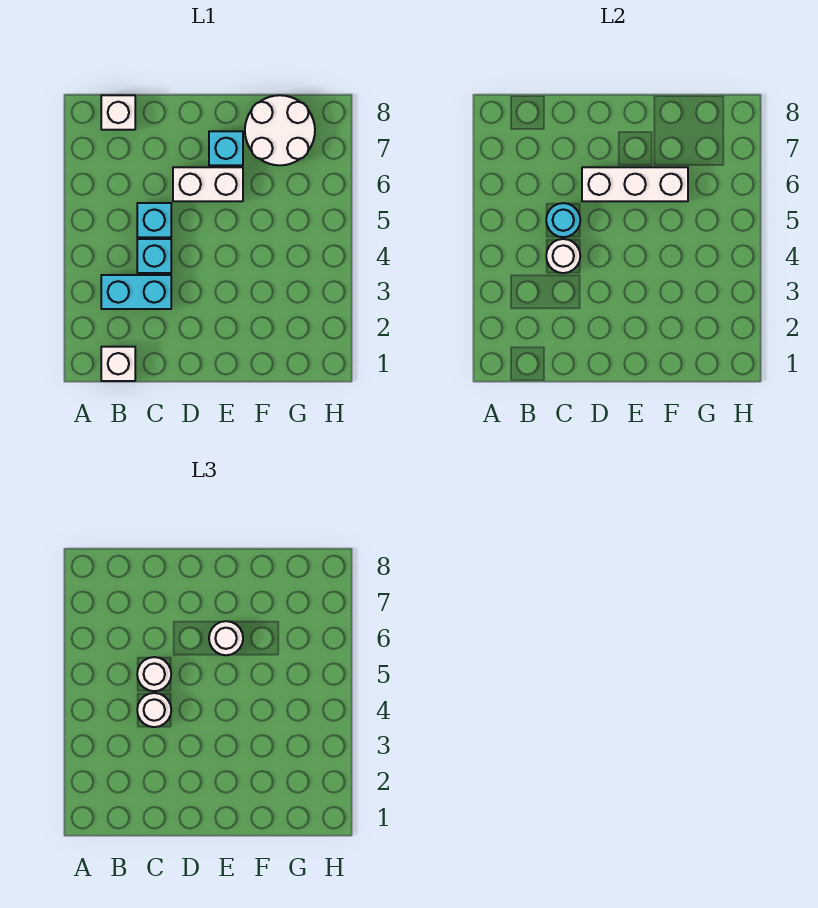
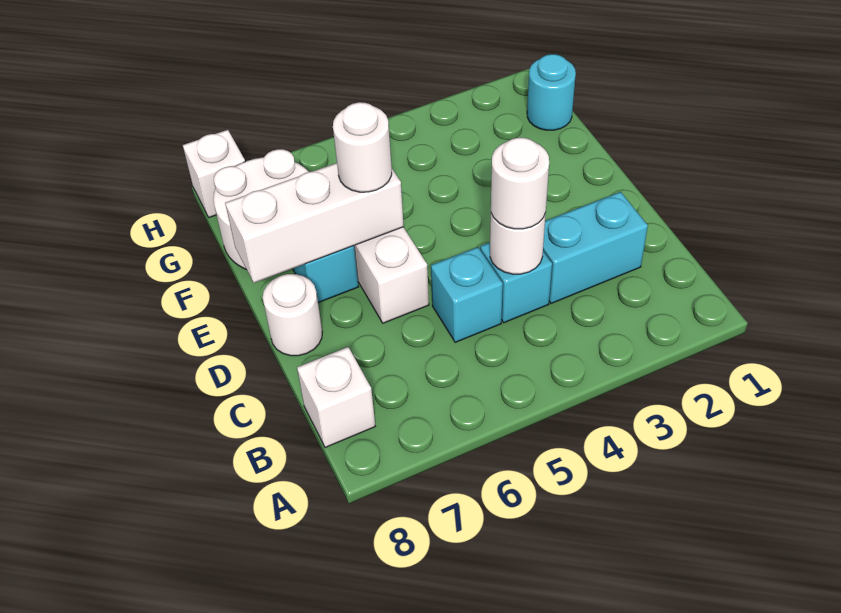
white 1x1 brick [101,347,135,381] -> white 1x1 brick moved to [183,130,245,218]
cyan 1x2 brick [101,275,171,309] -> cyan 1x2 brick turned to [543,192,648,304]
cyan 1x1 round brick [546,203,580,237] -> cyan 1x1 round brick moved to [527,54,576,130]
white 1x1 round brick [137,657,171,691] -> white 1x1 round brick moved to [263,274,322,356]
white 1x3 brick [582,167,688,201] -> white 1x3 brick turned to [225,163,404,283]

